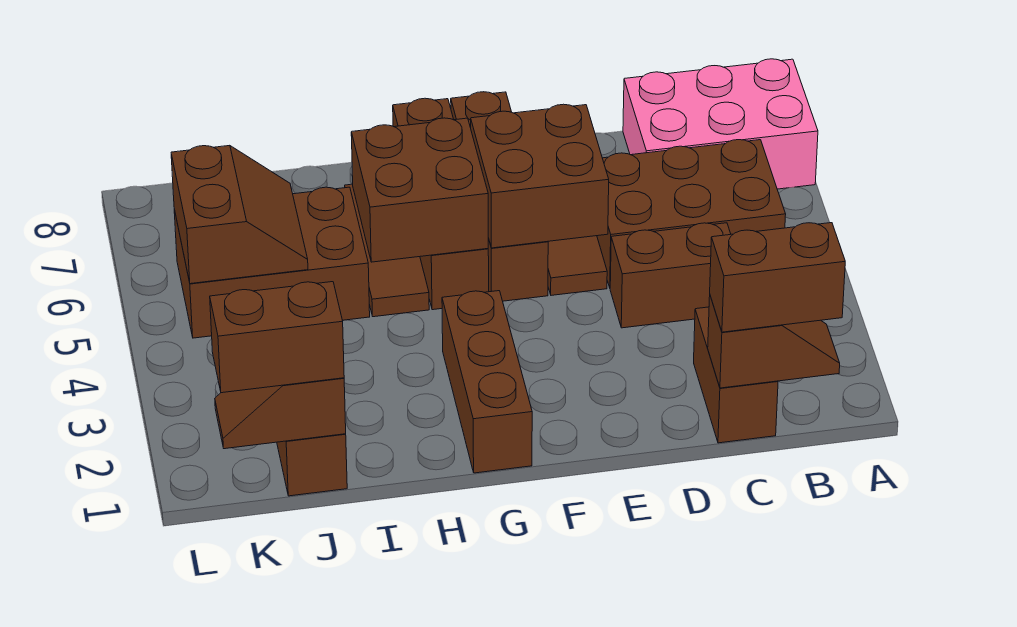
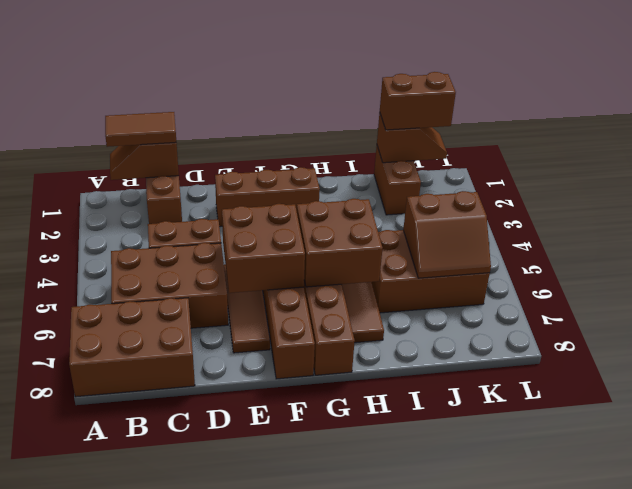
pink 2x3 brick [623,59,818,189] -> brown 2x3 brick [69,298,195,397]
brown 1x2 brick [710,223,845,332] -> brown 1x2 tile [105,112,176,147]
brown 1x3 brick [442,291,532,473] -> brown 1x3 brick turned to [215,167,320,227]
brown 2x2 slope [171,145,308,284] -> brown 2x2 slope turned to [403,191,491,278]

